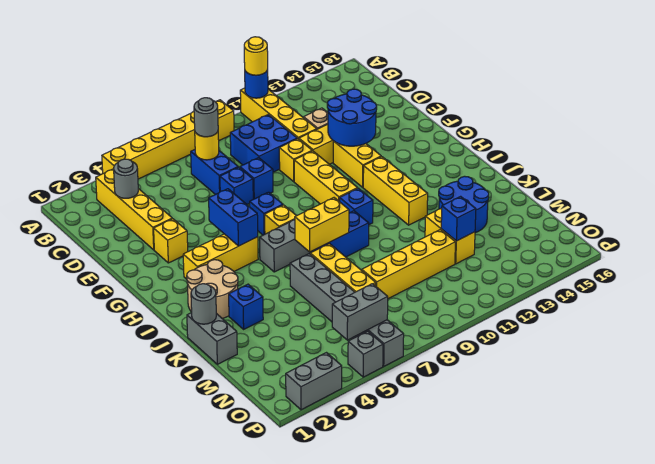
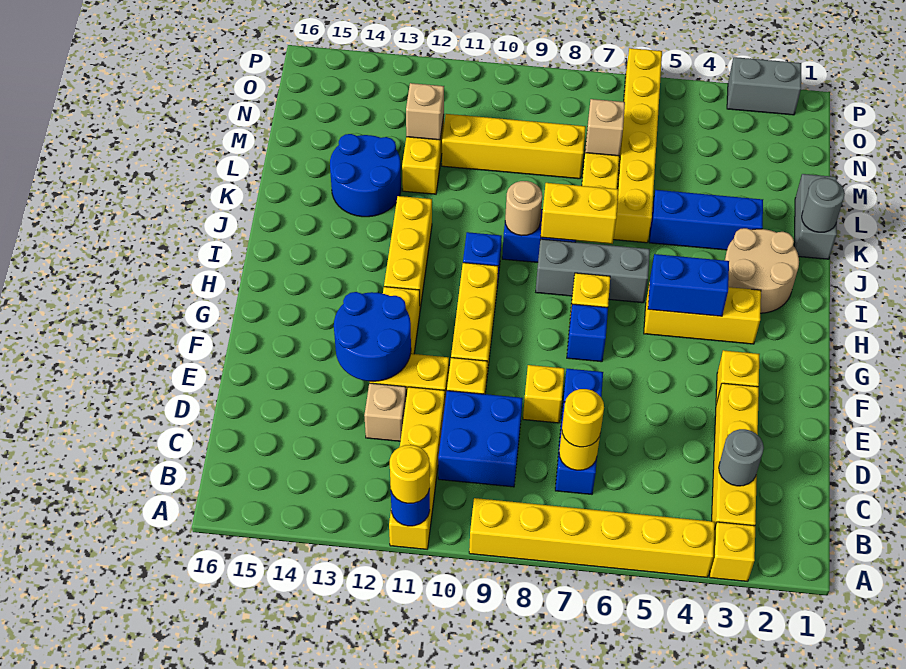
none -> yellow 1x1 brick [710,522,755,581]
grey 1x1 round brick [194,98,218,137] -> yellow 1x1 round brick [562,389,604,447]
blue 1x1 brick [240,158,273,199] -> yellow 1x1 brick [523,365,564,423]
blue 1x2 brick [209,189,258,246] -> blue 1x2 brick turned to [648,254,729,316]
none -> tan 1x1 round brick [505,181,542,236]
blue 1x1 brick [229,284,263,329] -> blue 1x3 brick [649,190,763,250]
grey 1x6 brick [290,254,404,366] -> yellow 1x6 brick [614,48,662,243]
none -> tan 1x1 brick [585,99,625,156]
blue 1x1 brick [441,196,476,241] -> tan 1x1 brick [406,83,444,140]
grey 1x2 brick [332,284,388,340] -> none
grey 1x1 brick [348,331,383,377] -> none

